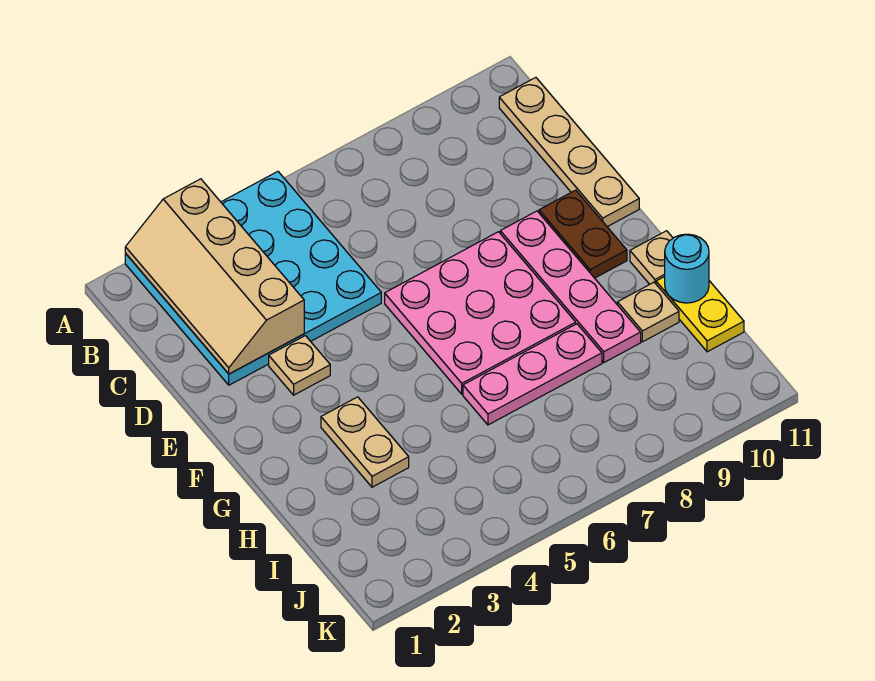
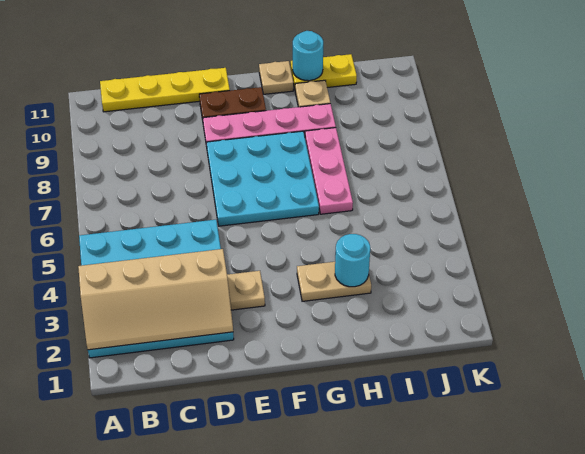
tan 1x4 plate [499,77,639,227] -> yellow 1x4 plate [100,68,230,112]
pink 3x3 plate [385,232,576,394] -> cyan 3x3 plate [206,131,319,226]
none -> cyan 1x1 round brick [335,234,370,287]

